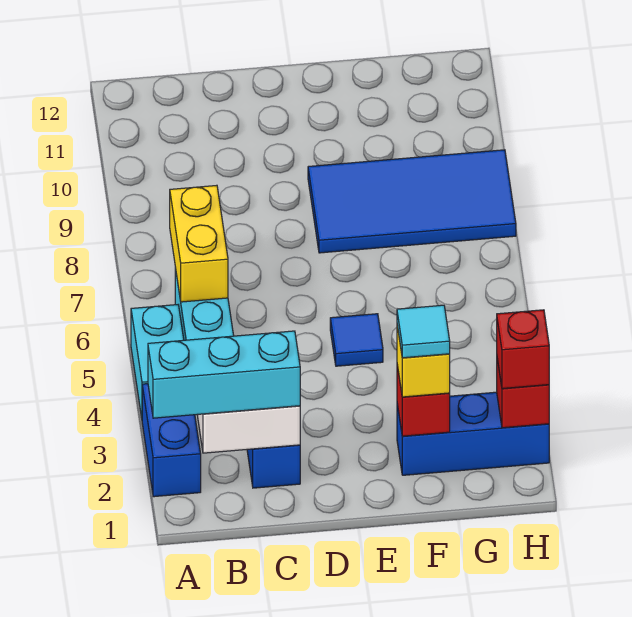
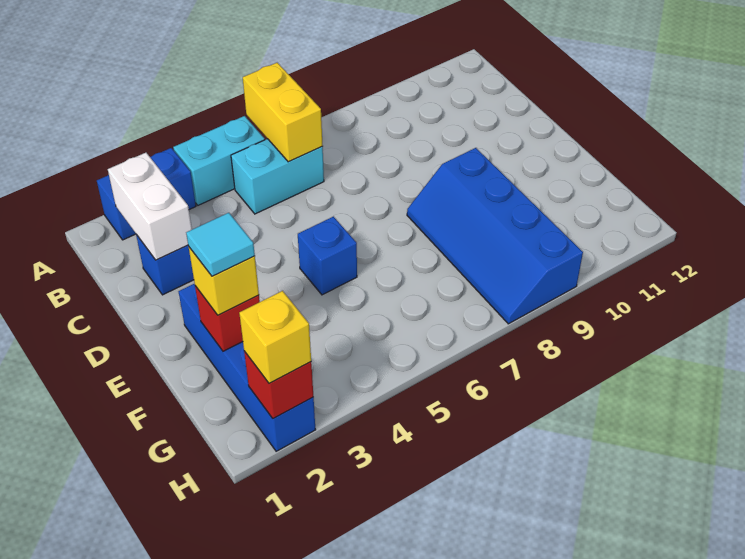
cyan 1x3 brick [148,331,300,418] -> none
yellow 1x2 brick [170,185,228,302] -> yellow 1x2 brick turned to [243,63,323,162]
blue 1x1 tile [330,314,383,366] -> blue 1x1 brick [298,217,357,295]
blue 2x4 tile [308,150,516,253] -> blue 2x4 slope [407,148,583,324]
blue 1x3 brick [397,392,549,475] -> blue 1x4 brick [179,284,316,451]
red 1x1 brick [497,310,549,389] -> yellow 1x1 brick [239,291,311,383]

